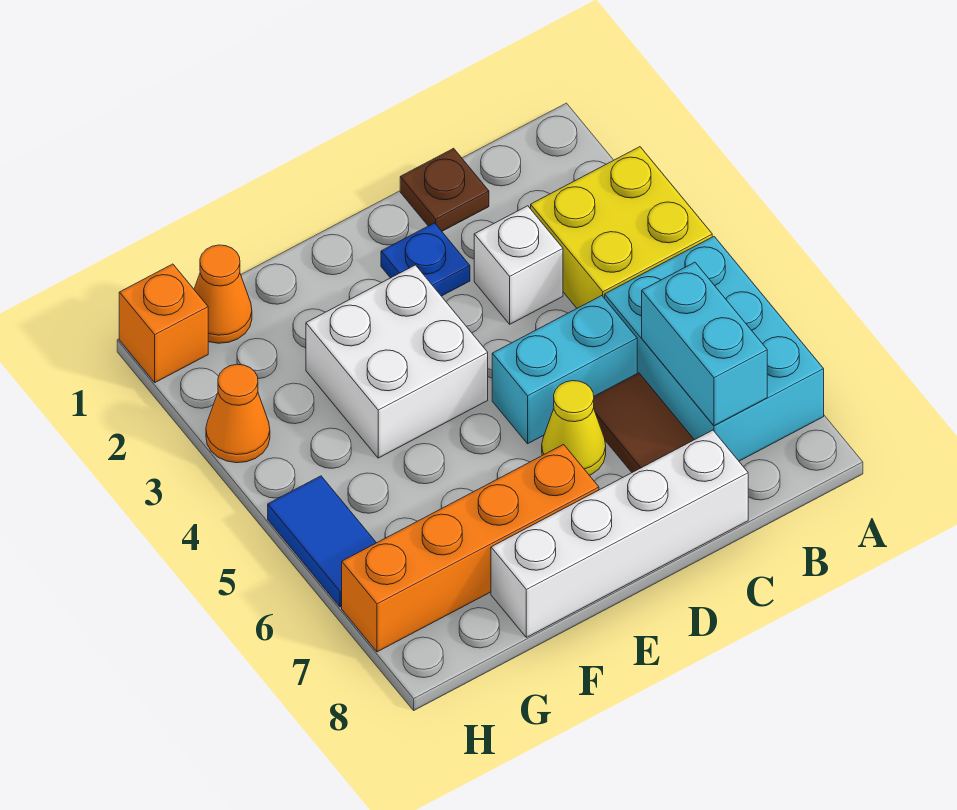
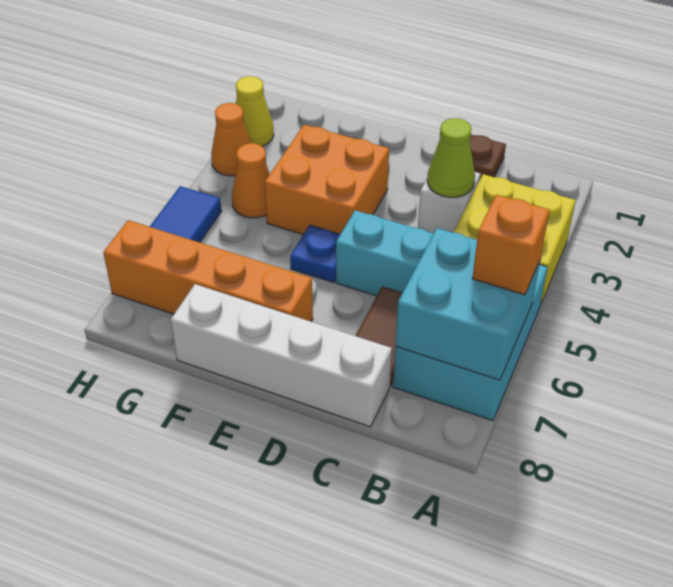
cyan 1x2 brick [642,262,767,426] -> cyan 2x2 brick [395,228,540,380]
none -> lime 1x1 cone [427,118,475,198]
blue 1x1 plate [381,223,470,296] -> blue 1x1 plate moved to [290,225,340,282]
yellow 1x1 cone [542,381,606,475] -> yellow 1x1 cone moved to [236,76,274,146]
white 2x2 brick [306,265,488,458] -> orange 2x2 brick [265,125,389,235]
orange 1x1 cone [194,245,252,343] -> orange 1x1 cone moved to [232,143,270,218]
orange 1x1 brick [119,264,208,382] -> orange 1x1 brick moved to [472,195,550,295]

